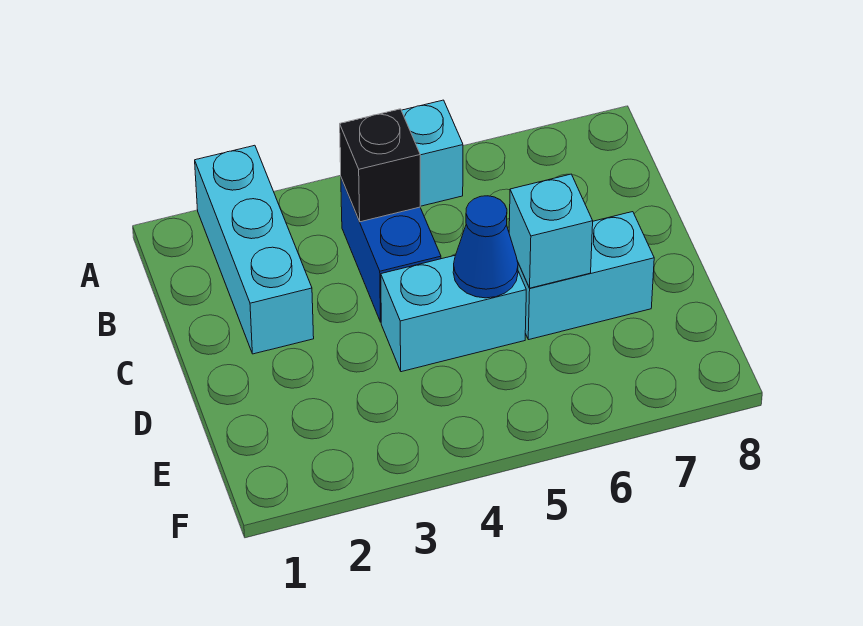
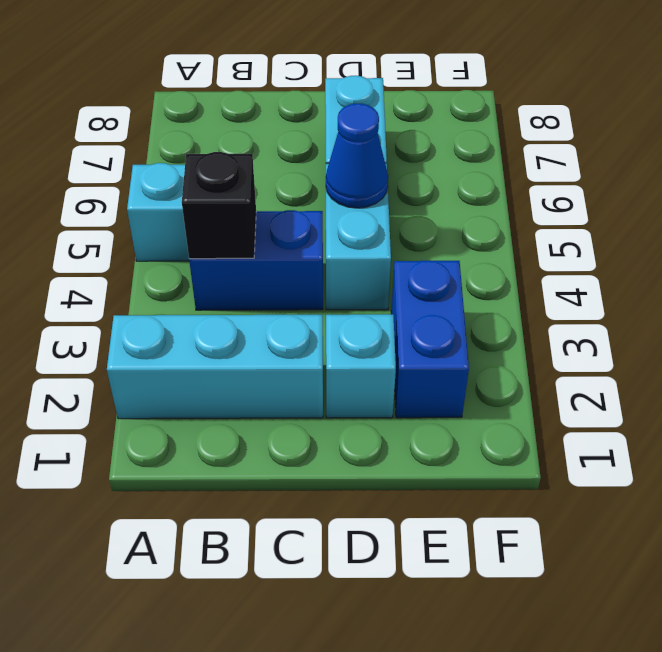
cyan 1x1 brick [509,174,593,288] -> cyan 1x1 brick moved to [326,314,396,418]
none -> blue 1x2 brick [391,261,469,418]

